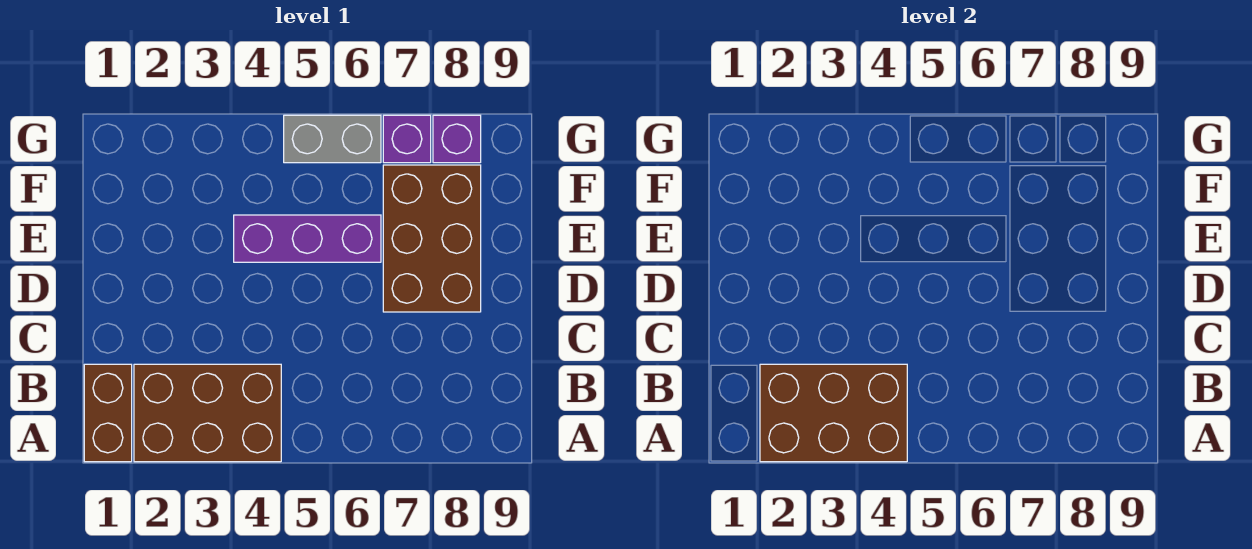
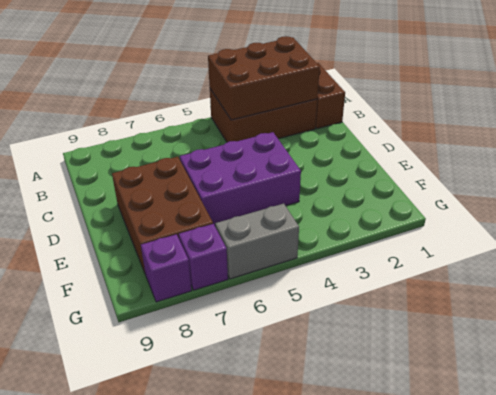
purple 1x3 brick [234,215,381,262] -> purple 2x3 brick [180,132,301,225]

